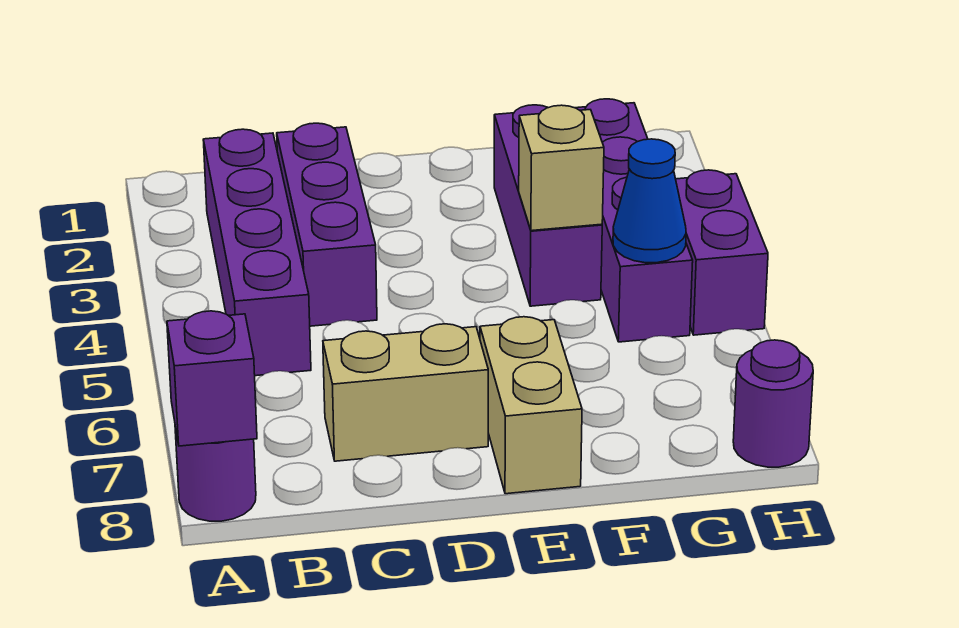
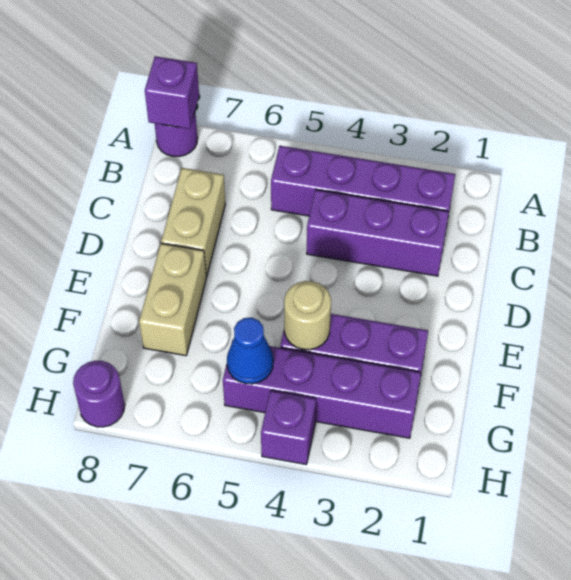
tan 1x2 brick [480,317,582,494] -> tan 1x2 brick turned to [139,243,206,356]
tan 1x1 brick [519,105,604,231] -> tan 1x1 round brick [284,281,331,350]
purple 1x2 brick [676,170,768,335] -> purple 1x1 brick [261,390,316,465]

